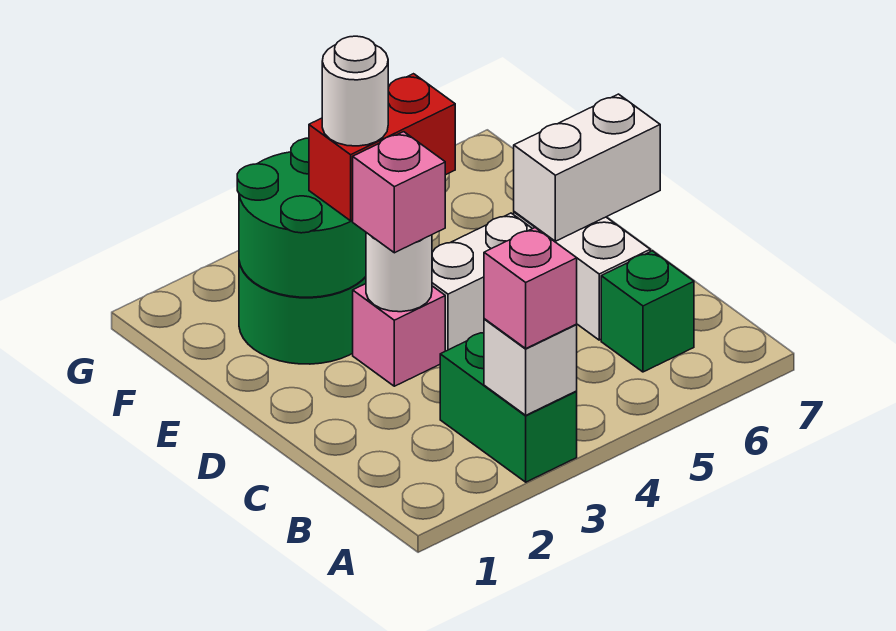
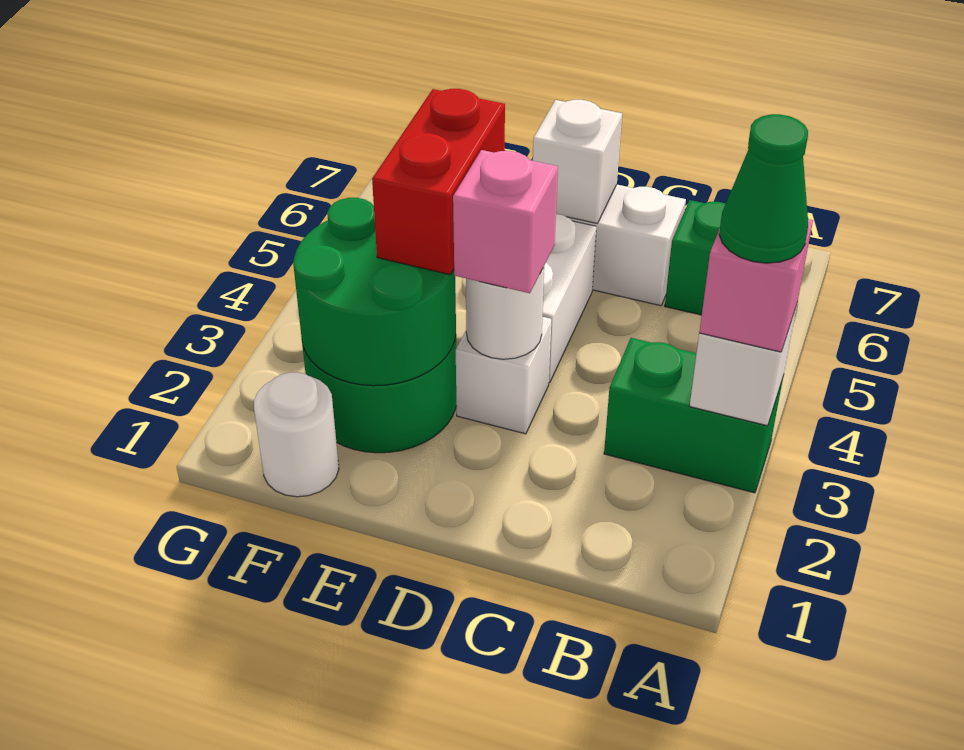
none -> green 1x1 cone [719,114,808,263]
pink 1x1 brick [353,284,445,386] -> white 1x1 brick [456,317,551,434]
white 1x2 brick [514,94,660,241] -> white 1x1 brick [533,100,622,223]
white 1x1 round brick [322,36,388,146] -> white 1x1 round brick moved to [254,372,339,497]

